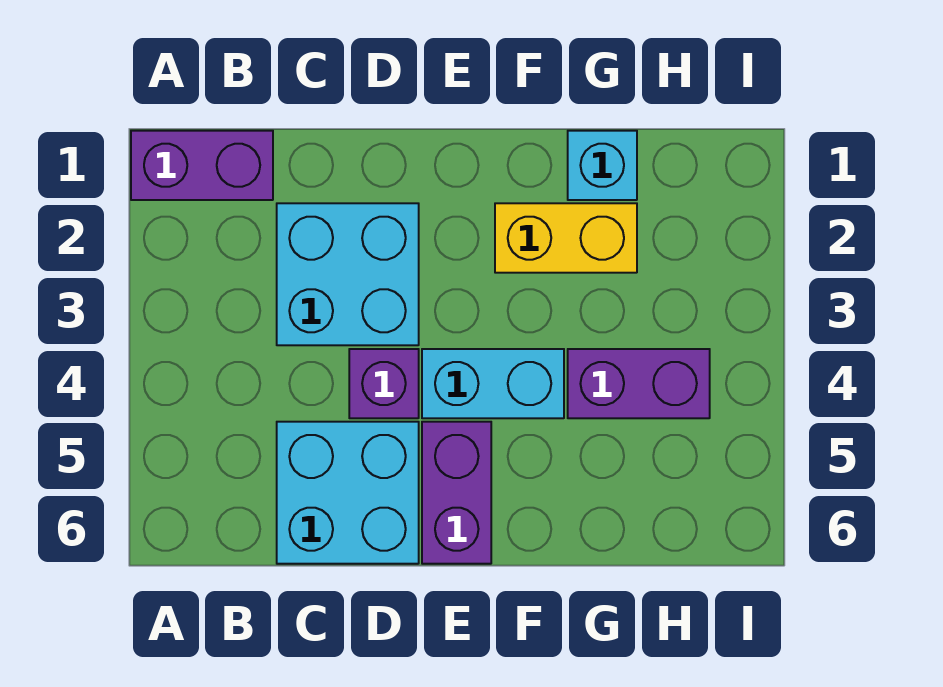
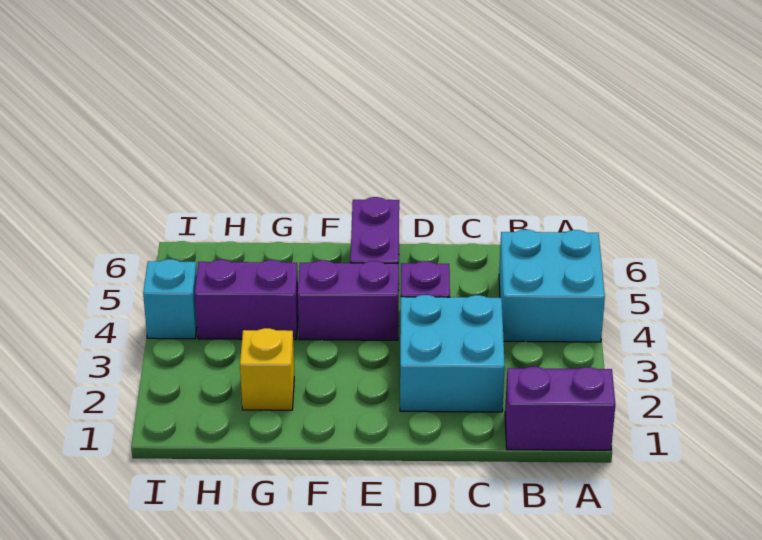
cyan 2x2 brick [277,422,419,564] -> cyan 2x2 brick moved to [499,230,605,342]
cyan 1x2 brick [422,349,564,418] -> purple 1x2 brick [298,260,399,340]
yellow 1x2 brick [495,203,637,273] -> yellow 1x1 brick [240,328,294,410]
cyan 1x1 brick [568,131,637,200] -> cyan 1x1 brick moved to [143,259,197,339]

